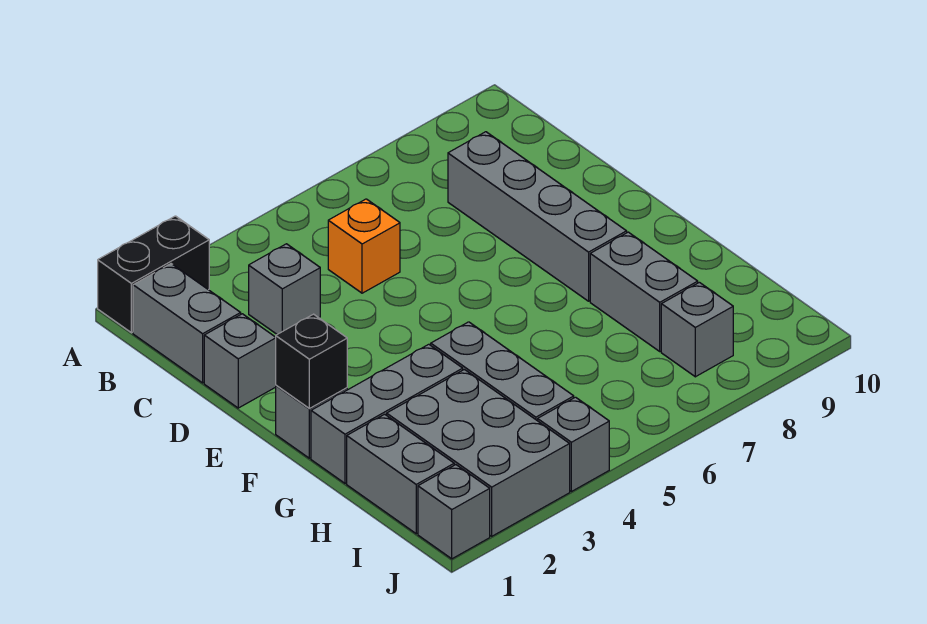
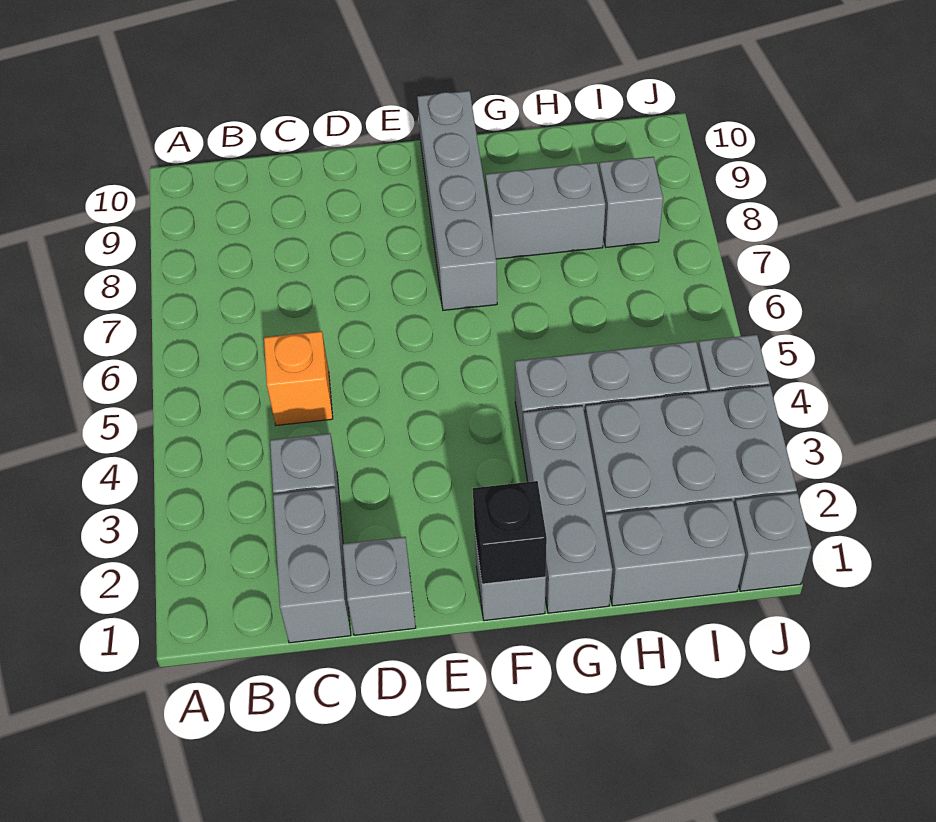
black 1x2 brick [98,216,209,333] -> none
grey 1x2 brick [133,264,241,383] -> grey 1x2 brick turned to [273,488,351,643]
grey 1x4 brick [448,132,627,301] -> grey 1x4 brick turned to [417,91,497,310]

